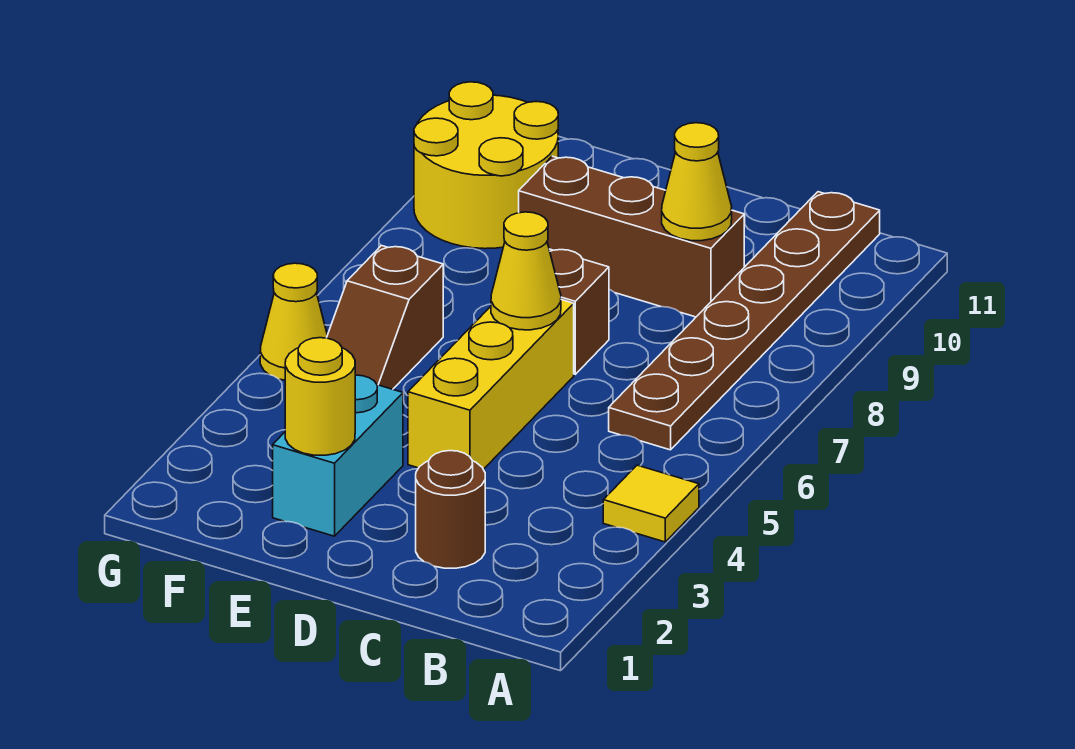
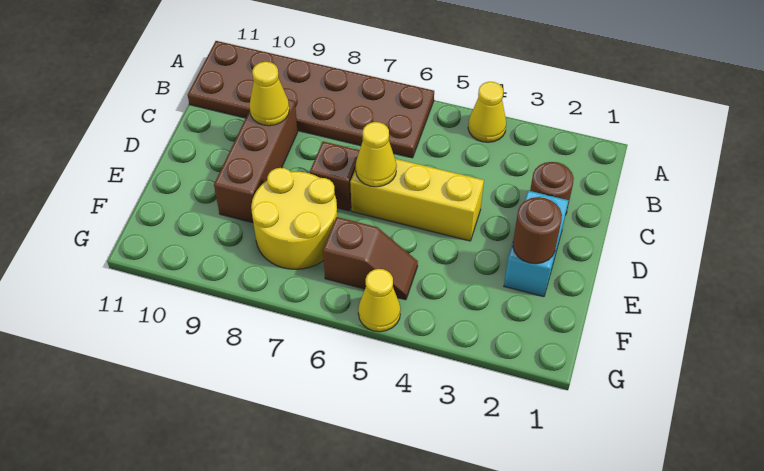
yellow 1x1 tile [603,465,699,542] -> yellow 1x1 cone [468,82,506,142]
brown 1x6 plate [609,192,880,450] -> brown 2x6 plate [188,41,434,158]
cyan 1x2 brick [273,375,403,536] -> cyan 1x2 brick turned to [504,191,569,297]
yellow 1x1 round brick [285,338,355,455] -> brown 1x1 round brick [513,197,562,264]
yellow 2x2 round brick [414,82,558,249] -> yellow 2x2 round brick moved to [251,168,337,269]

